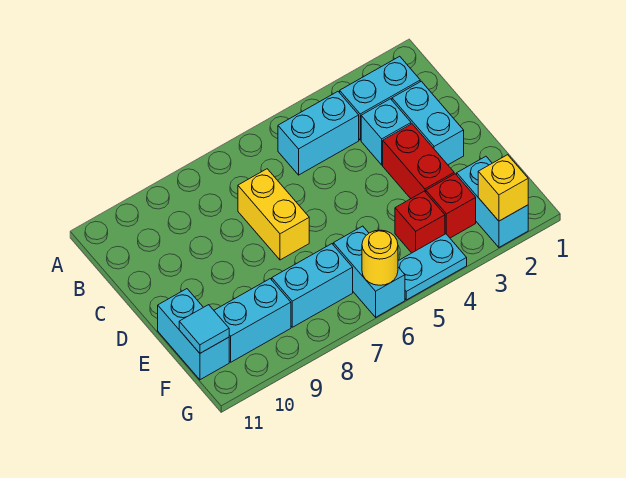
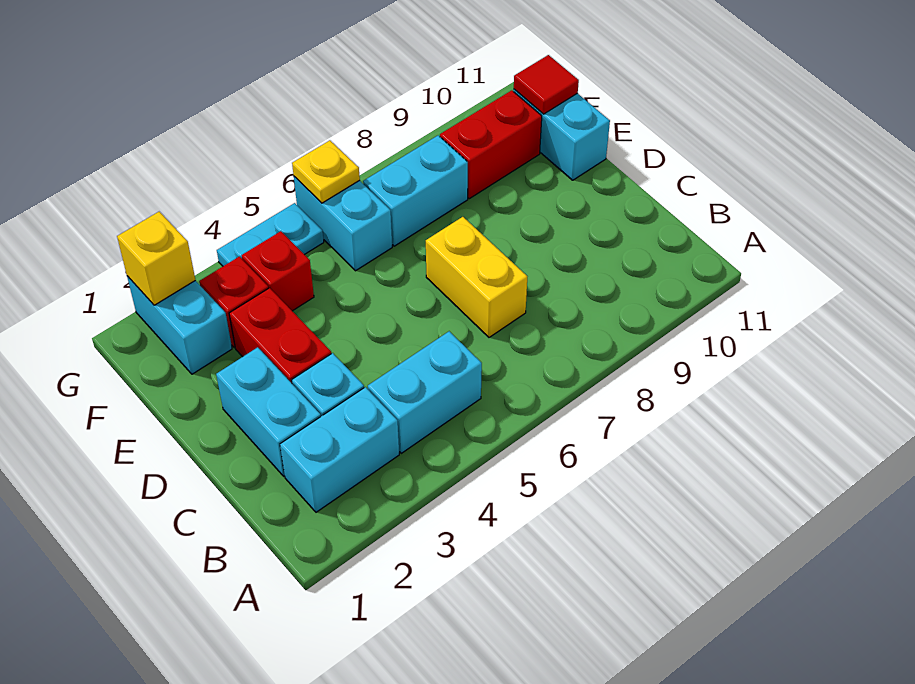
cyan 1x2 brick [214,279,291,362] -> red 1x2 brick [440,90,542,199]
cyan 1x1 tile [179,305,229,353] -> red 1x1 tile [514,55,579,114]
yellow 1x1 round brick [362,230,398,285] -> yellow 1x1 plate [292,140,360,203]

